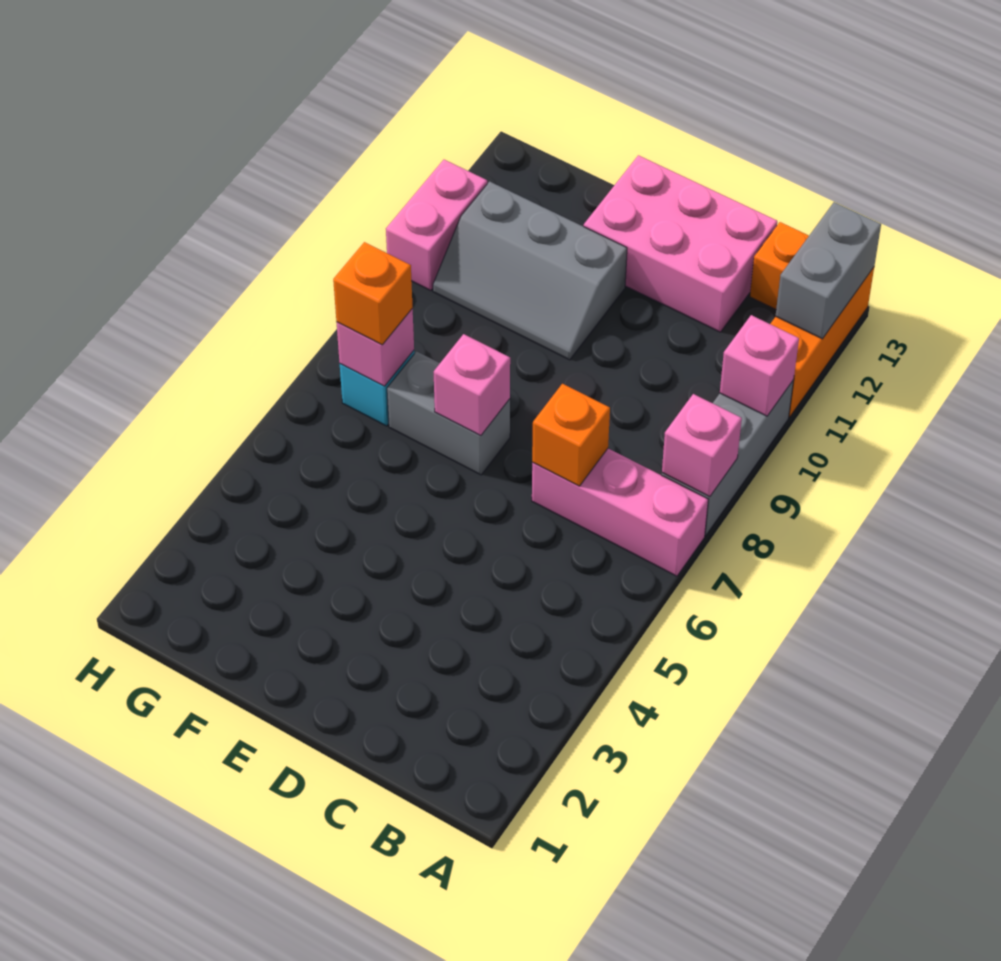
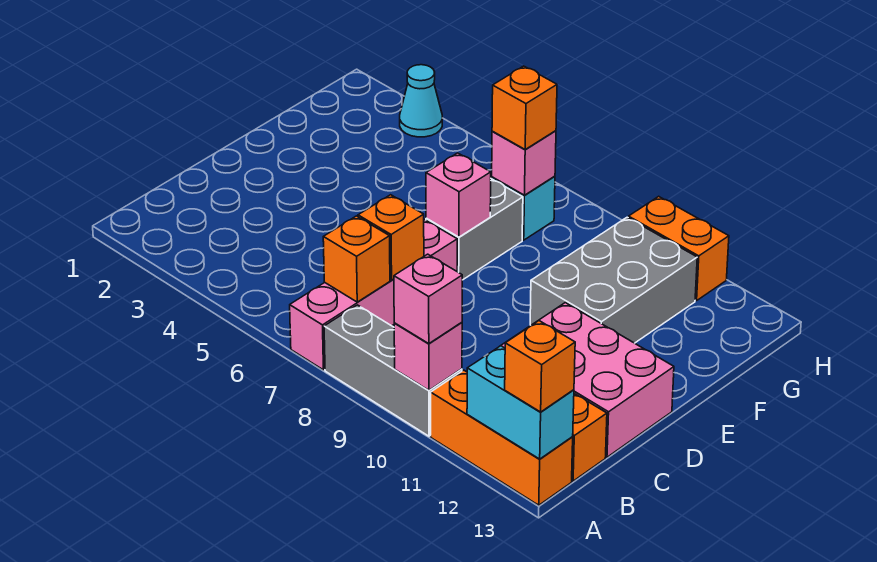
pink 1x3 brick [532,449,708,576] -> pink 1x4 brick [290,220,457,370]
pink 1x1 brick [662,394,742,497] -> pink 1x1 brick moved to [394,254,462,344]
grey 1x2 brick [776,202,881,339] -> cyan 1x2 brick [467,346,574,459]
none -> orange 1x1 brick [505,321,575,412]
none -> orange 1x1 brick [323,216,390,302]
pink 2x3 brick [584,155,777,332] -> pink 2x3 brick turned to [501,303,674,457]
grey 2x3 slope [433,181,627,360] -> grey 2x3 brick [530,217,697,343]
none -> cyan 1x1 cone [400,65,442,137]
pink 1x2 brick [386,160,487,291] -> orange 1x2 brick [629,196,729,301]

